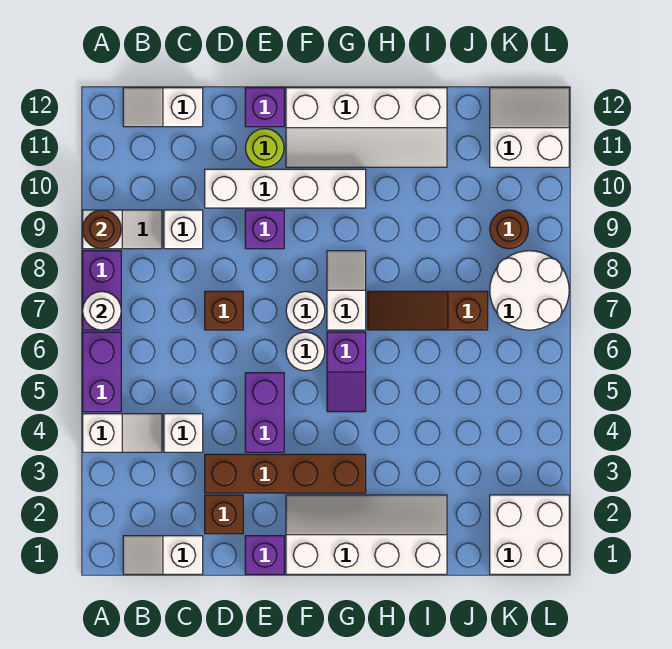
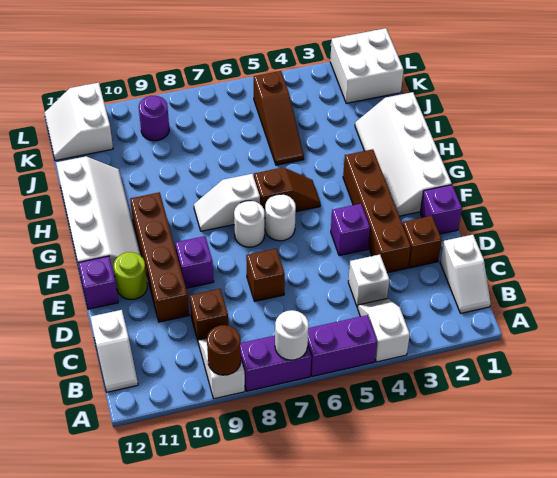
white 1x1 brick [164,210,203,249] -> brown 1x1 brick [190,289,228,340]
white 1x4 brick [205,169,366,208] -> brown 1x4 brick [130,192,189,322]
purple 1x2 brick [245,373,284,452] -> purple 1x1 brick [331,204,370,256]
purple 1x2 slope [327,332,366,412] -> brown 1x2 slope [254,167,320,212]
brown 1x3 slope [368,291,488,330] -> brown 1x3 slope moved to [254,71,304,165]
white 2x2 round brick [490,251,569,330] -> none
brown 1x1 round brick [490,210,528,249] -> purple 1x1 round brick [139,96,169,141]

